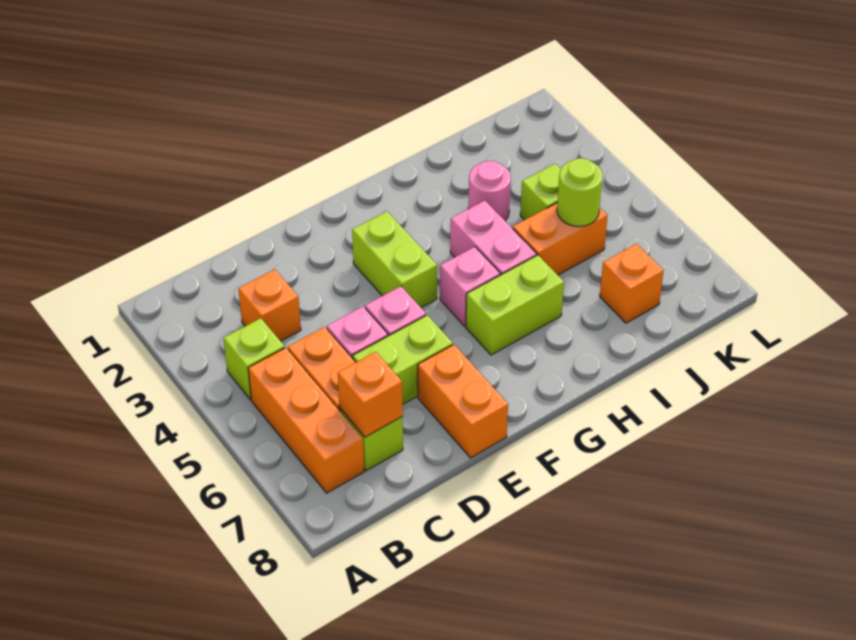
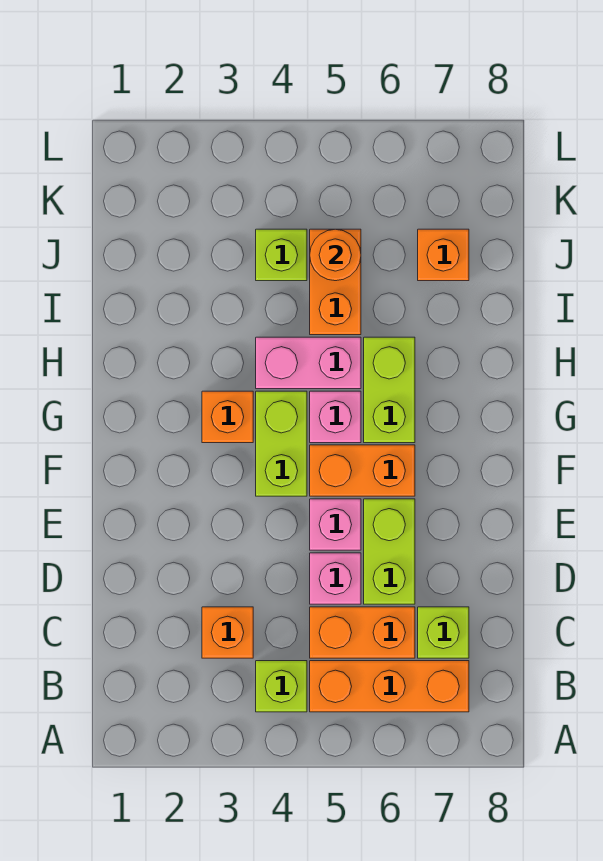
orange 1x1 brick [338,352,403,437] -> orange 1x1 brick moved to [202,391,253,443]
orange 1x2 brick [418,345,508,458] -> orange 1x2 brick moved to [310,445,415,496]
lime 1x2 brick [352,212,437,308] -> lime 1x2 brick turned to [256,391,307,496]
pink 1x1 round brick [468,161,511,221] -> none
lime 1x1 round brick [557,158,602,227] -> orange 1x1 round brick [310,229,361,281]

